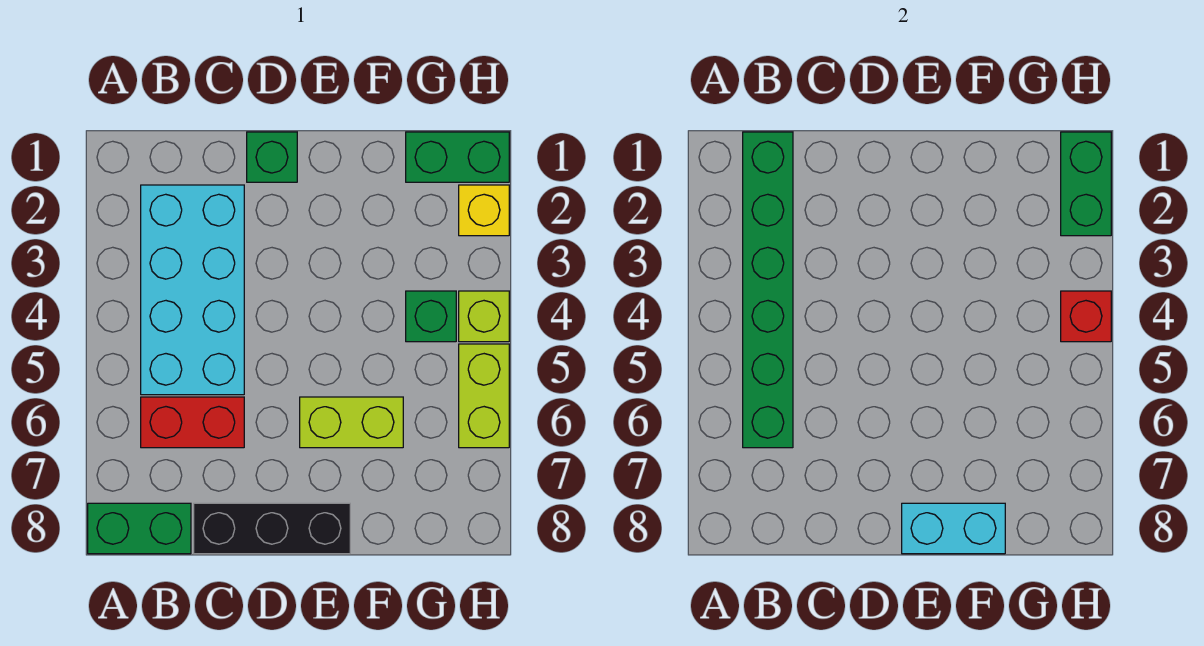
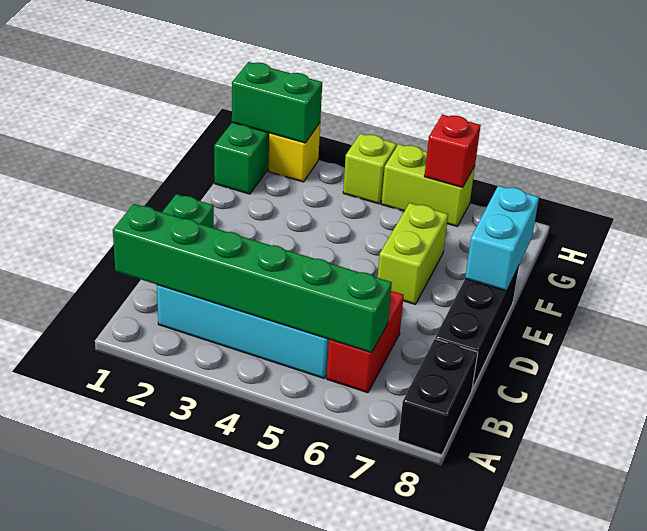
green 1x2 brick [88,503,191,554] -> black 1x2 brick [398,339,478,455]
green 1x1 brick [406,291,456,342] -> none
red 1x1 brick [1061,291,1111,342] -> red 1x1 brick moved to [424,114,481,187]

